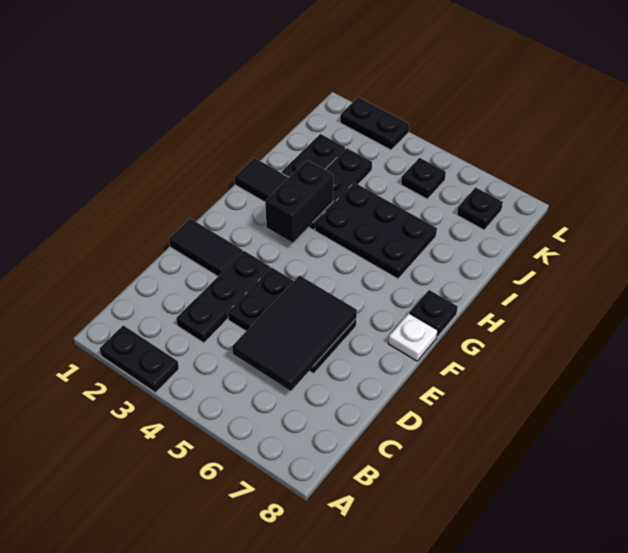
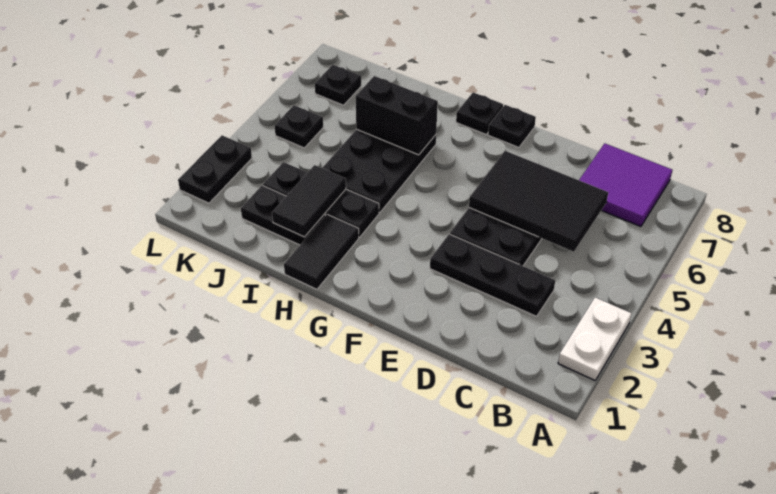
black 1x2 plate [100,325,179,393] -> white 1x2 plate [558,298,632,380]
none -> purple 2x2 tile [579,143,672,227]
black 1x2 tile [169,219,243,276] -> black 1x2 tile moved to [272,165,346,237]
white 1x1 plate [388,313,438,361] -> black 1x1 plate [488,105,536,147]
black 1x2 brick [265,160,334,243] -> black 1x2 brick moved to [355,76,438,155]

